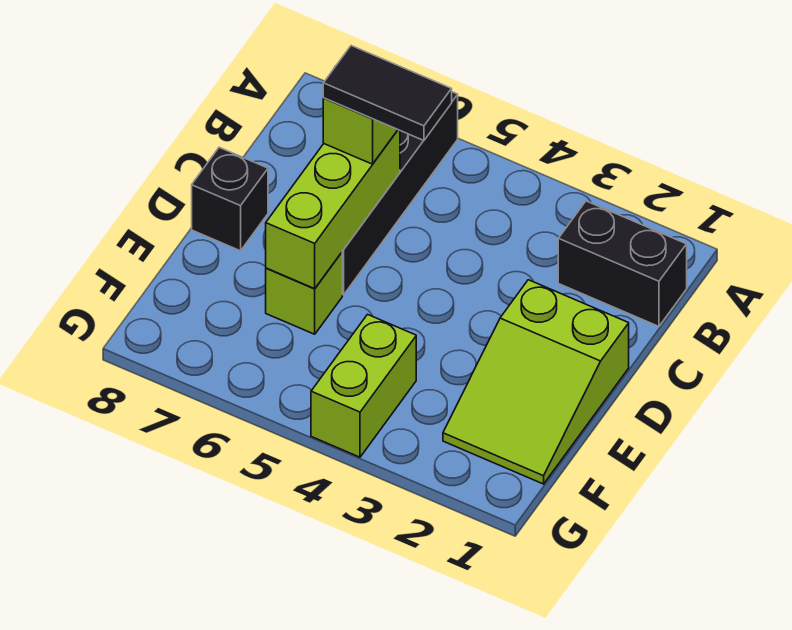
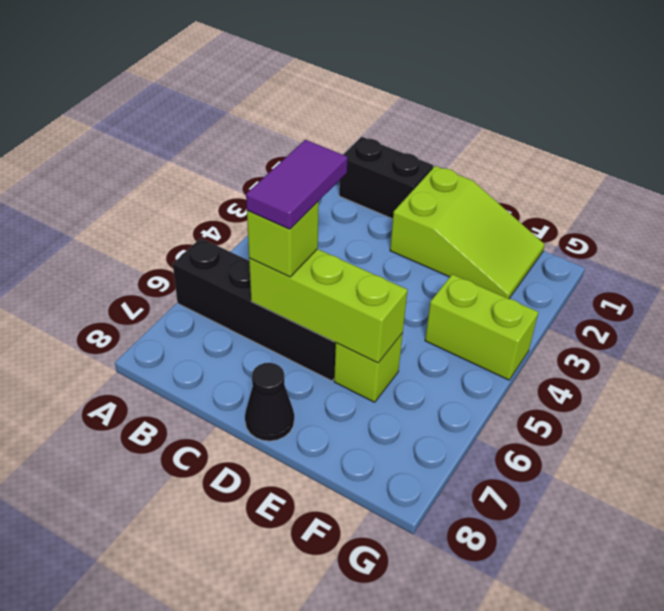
black 1x2 brick [558,201,687,326] -> black 1x2 brick turned to [339,137,433,219]
black 1x2 tile [323,46,452,141] -> purple 1x2 tile [246,140,348,229]
black 1x1 brick [192,147,268,251] -> black 1x1 cone [245,363,294,441]

